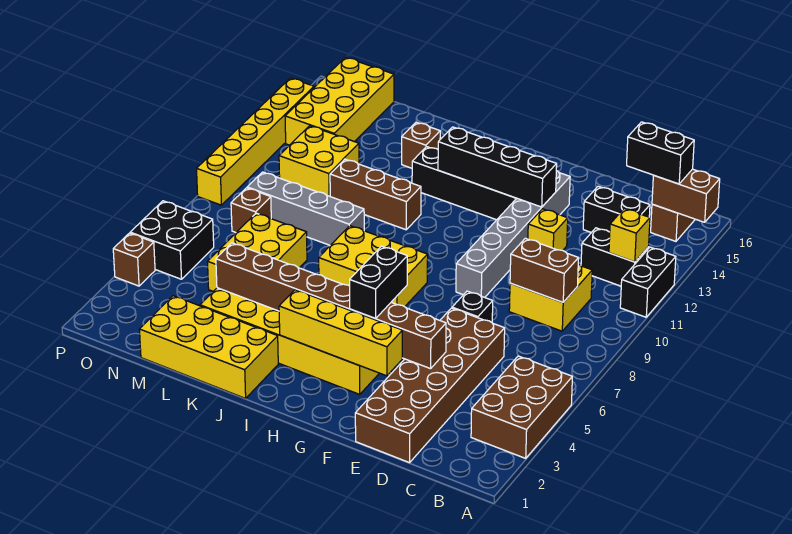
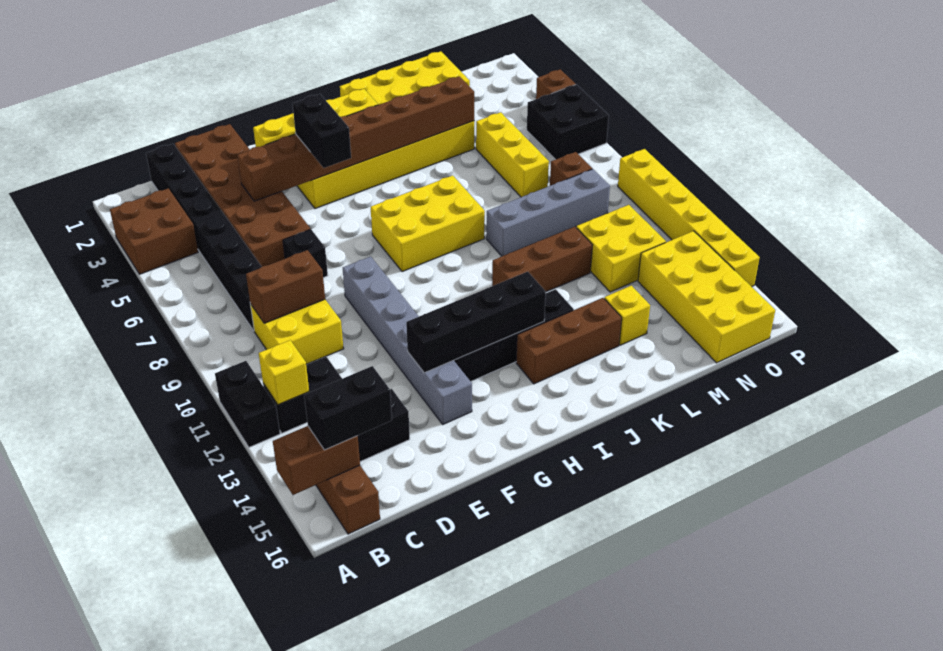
brown 2x3 brick [471,356,572,458] -> brown 2x2 brick [110,188,198,274]
none -> black 1x8 brick [146,144,262,331]
yellow 1x1 brick [528,209,568,250] -> yellow 1x1 brick moved to [604,286,650,345]
brown 1x1 brick [402,122,440,168] -> brown 1x3 brick [516,298,622,384]
yellow 2x3 brick [208,213,307,291] -> yellow 1x3 brick [476,112,549,197]

